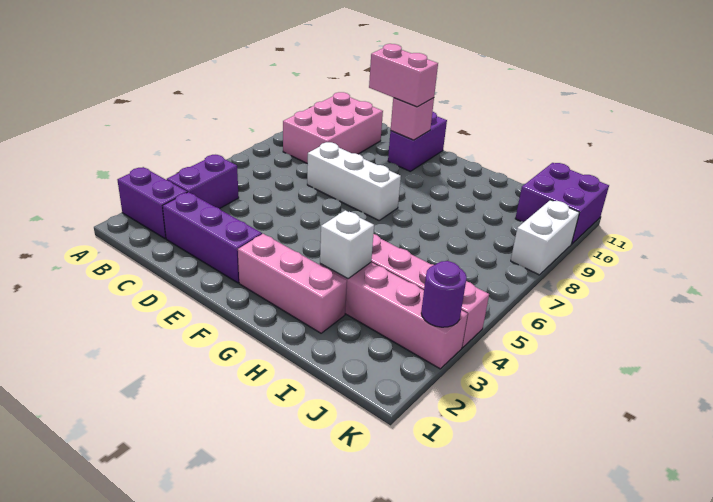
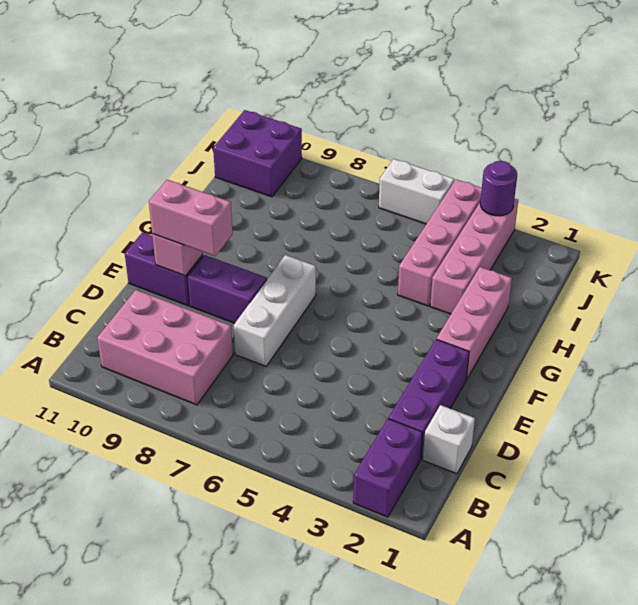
purple 1x2 brick [167,155,239,209] -> purple 1x2 brick moved to [187,255,267,323]
pink 1x2 brick [369,44,438,107] -> pink 1x2 brick turned to [149,180,233,256]
white 1x1 brick [320,210,374,278] -> white 1x1 brick moved to [423,405,475,474]
white 1x2 brick [511,200,579,275] -> white 1x2 brick moved to [379,159,454,224]

